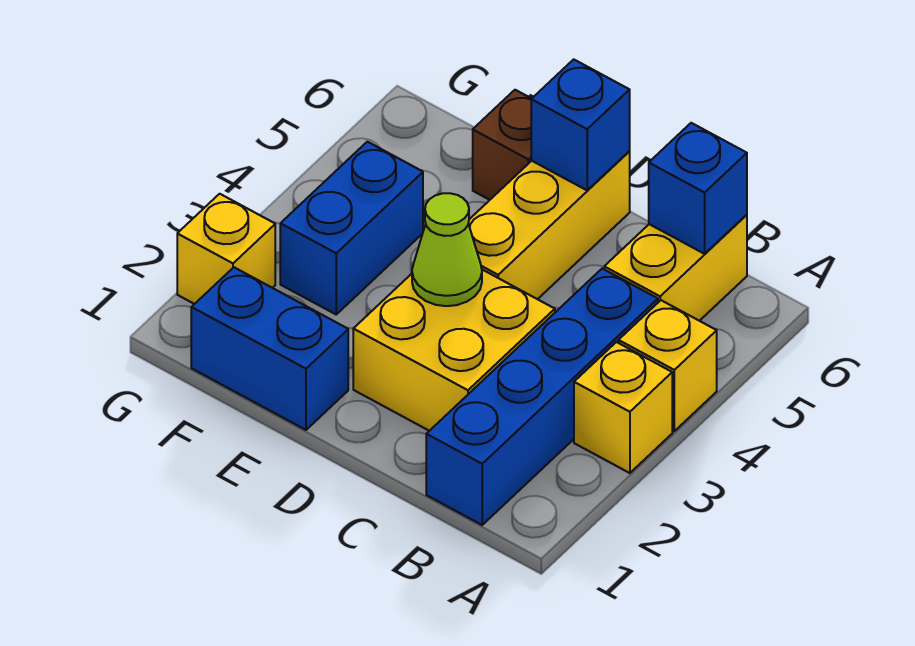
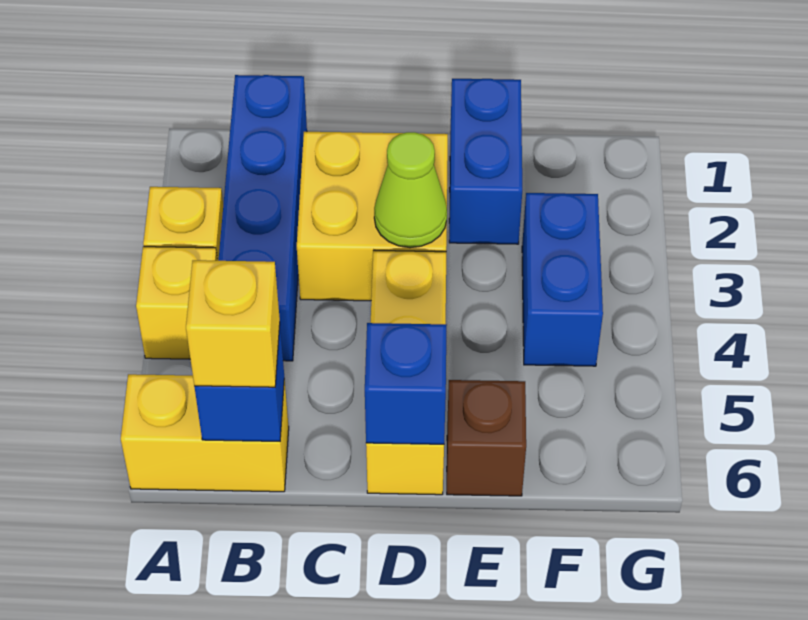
yellow 1x2 brick [604,215,747,321] -> yellow 1x2 brick turned to [121,374,289,492]
blue 1x2 brick [191,267,348,430] -> blue 1x2 brick turned to [449,79,522,244]
yellow 1x1 brick [177,194,275,304] -> yellow 1x1 brick moved to [186,260,280,387]

